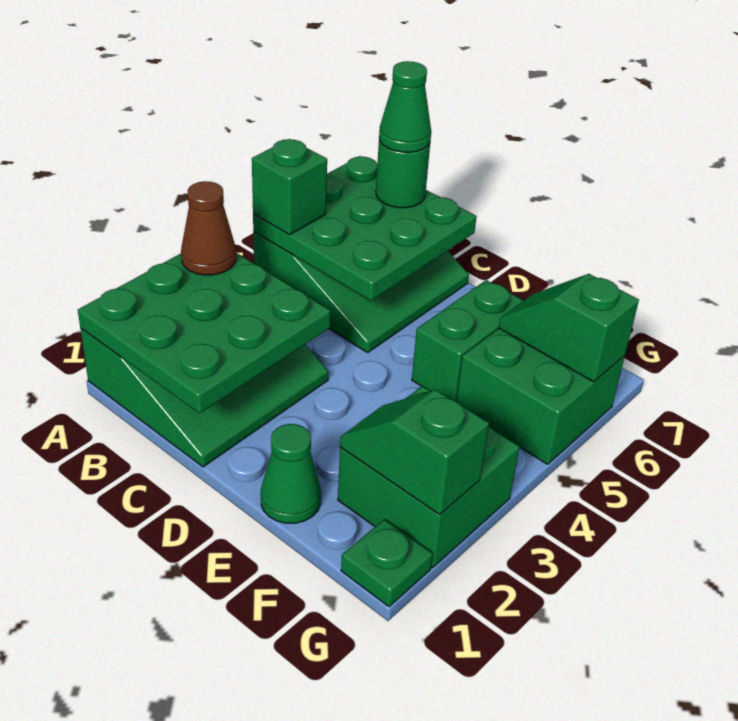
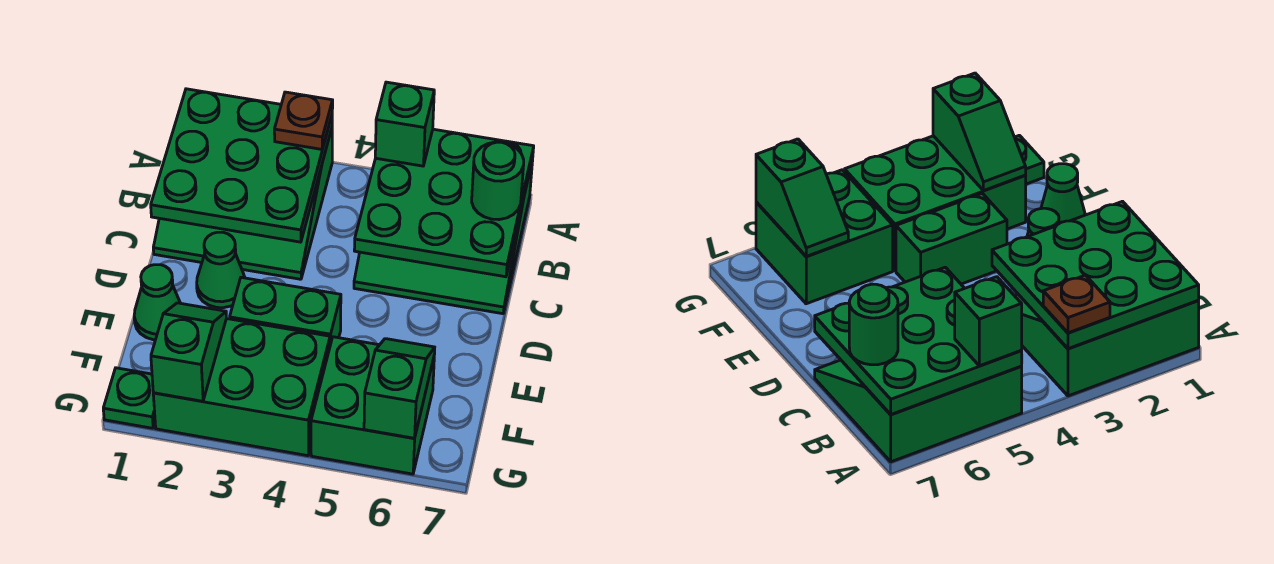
brown 1x1 cone [181,181,236,275] -> brown 1x1 plate [274,92,333,149]
green 1x1 cone [379,61,431,152] -> green 1x1 cone moved to [197,232,245,308]
green 1x2 brick [412,280,524,401] -> green 1x2 brick moved to [230,277,341,345]
green 2x2 brick [338,386,520,568] -> green 2x3 brick [153,318,330,456]

